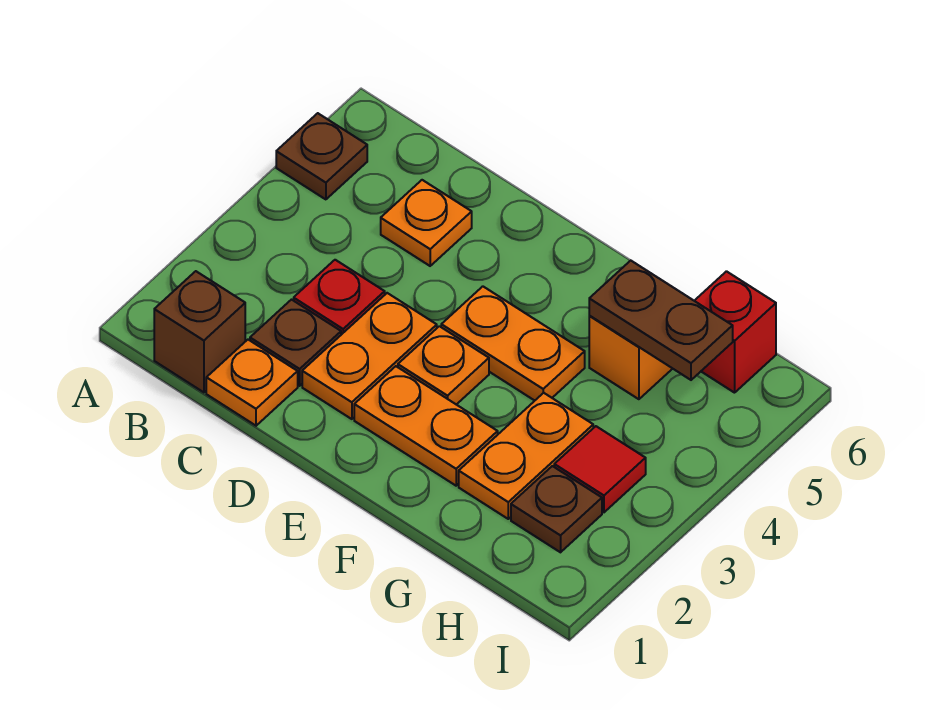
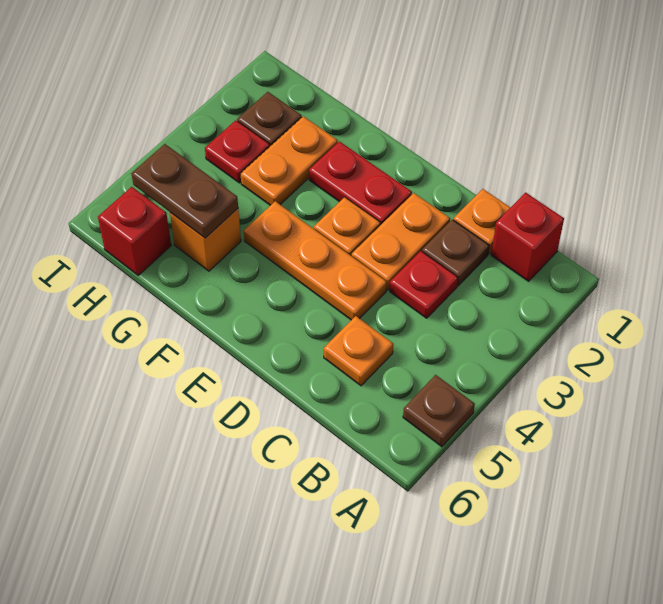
brown 1x1 brick [154,271,245,392] -> red 1x1 brick [491,192,564,281]
orange 1x2 plate [354,366,498,486] -> red 1x2 plate [309,141,412,225]
orange 1x2 plate [441,286,585,401] -> orange 1x3 plate [244,201,387,320]
red 1x1 tile [554,426,646,512] -> red 1x1 plate [205,120,270,183]

